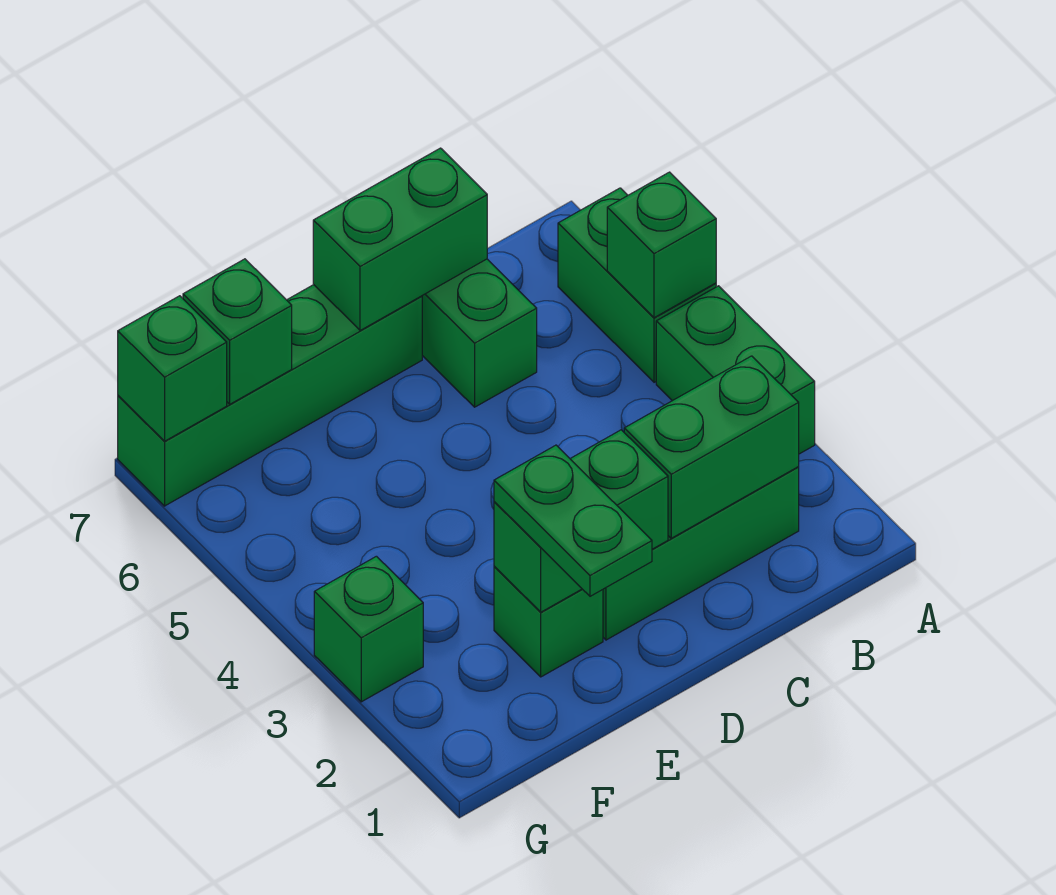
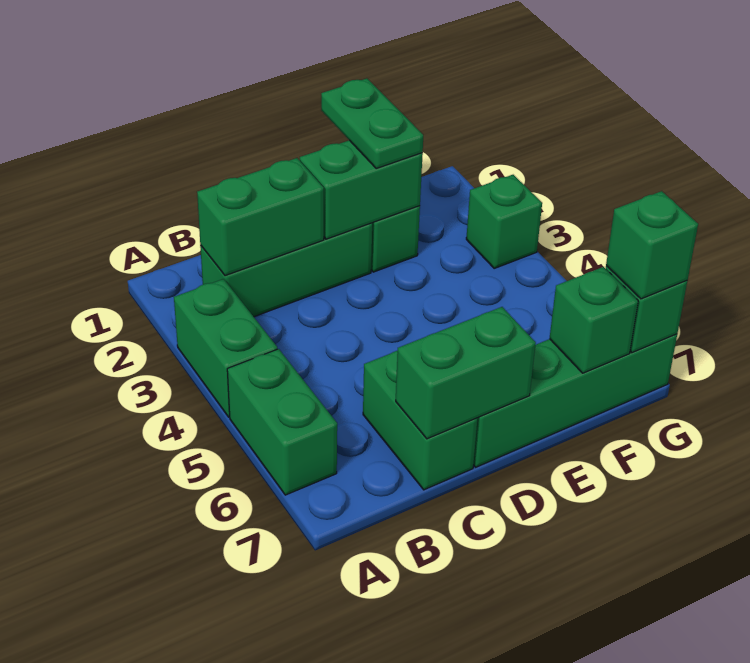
green 1x1 brick [607,172,716,318] -> green 1x1 brick moved to [606,191,698,299]

